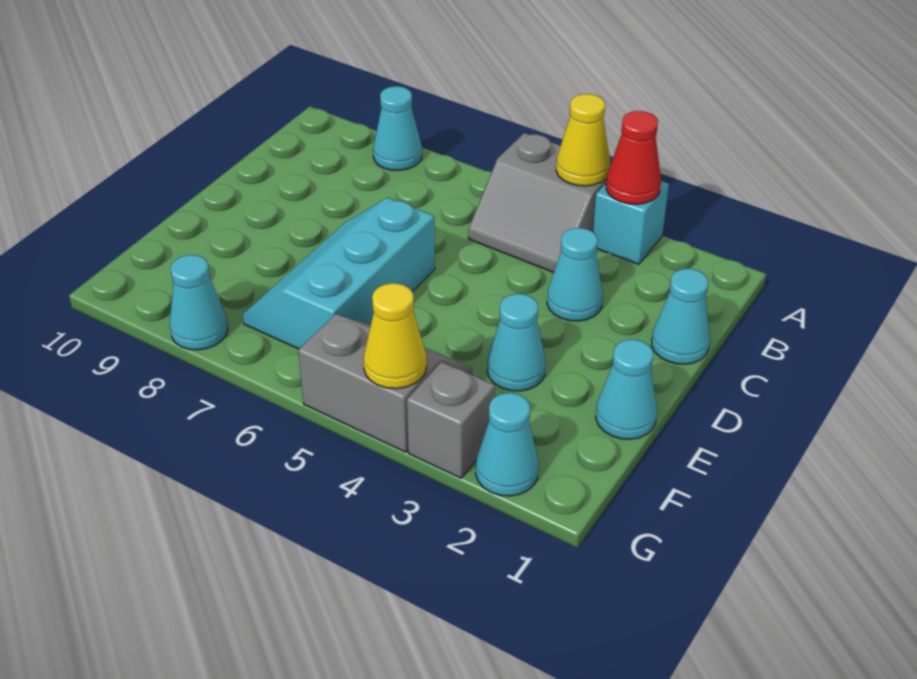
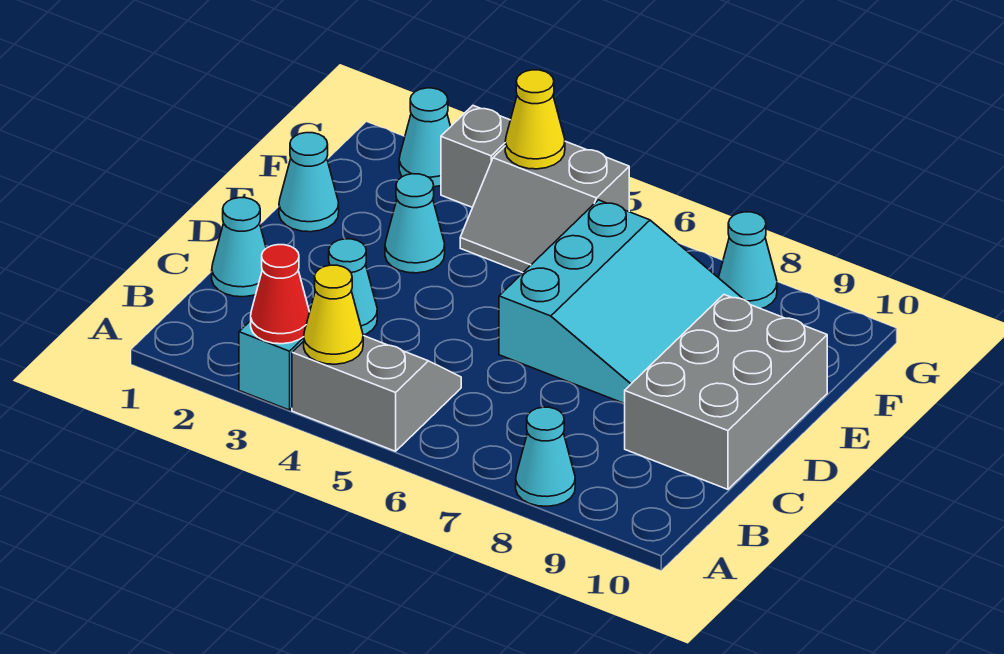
none -> grey 2x3 brick [625,295,827,489]
cyan 2x3 slope [243,198,435,349] -> cyan 3x3 slope [499,200,744,404]

